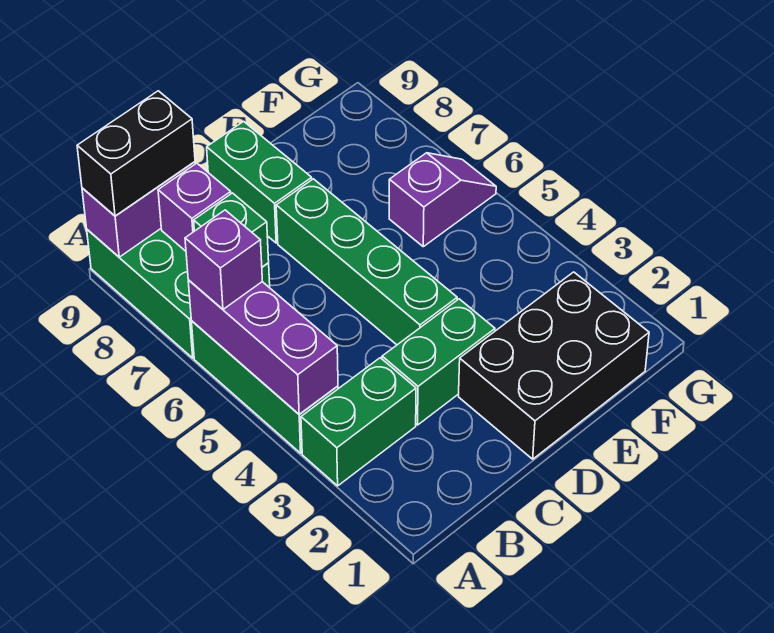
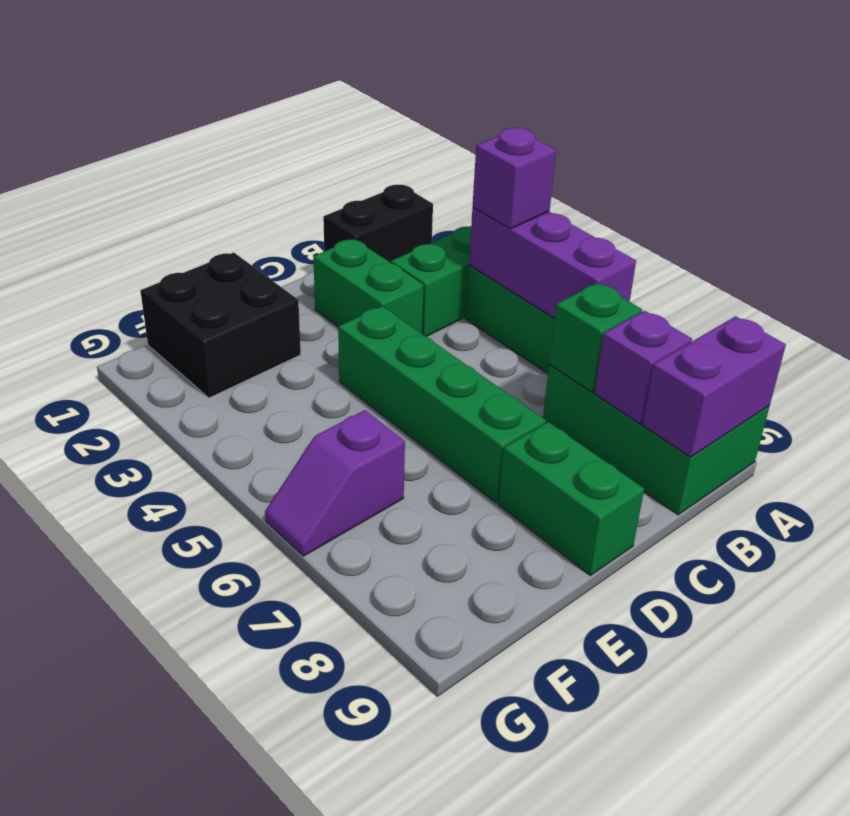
purple 1x1 brick [185,210,262,309] -> purple 1x1 brick moved to [473,128,556,229]
black 1x2 brick [77,91,195,216] -> black 1x2 brick moved to [323,185,433,263]
green 1x2 brick [382,299,495,425] -> green 1x2 brick turned to [313,239,424,334]
black 2x3 brick [459,272,649,459] -> black 2x2 brick [140,253,301,398]

